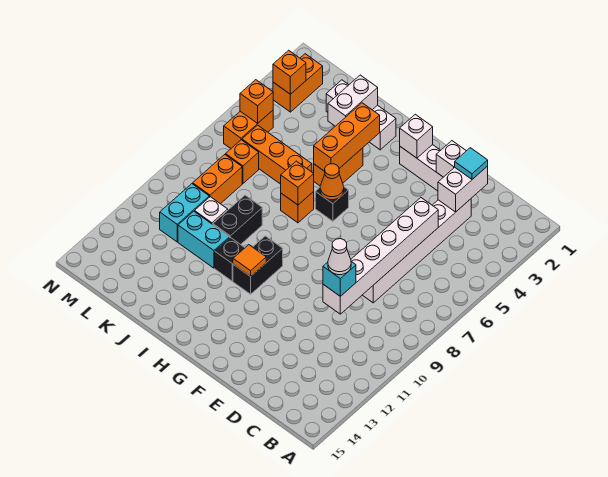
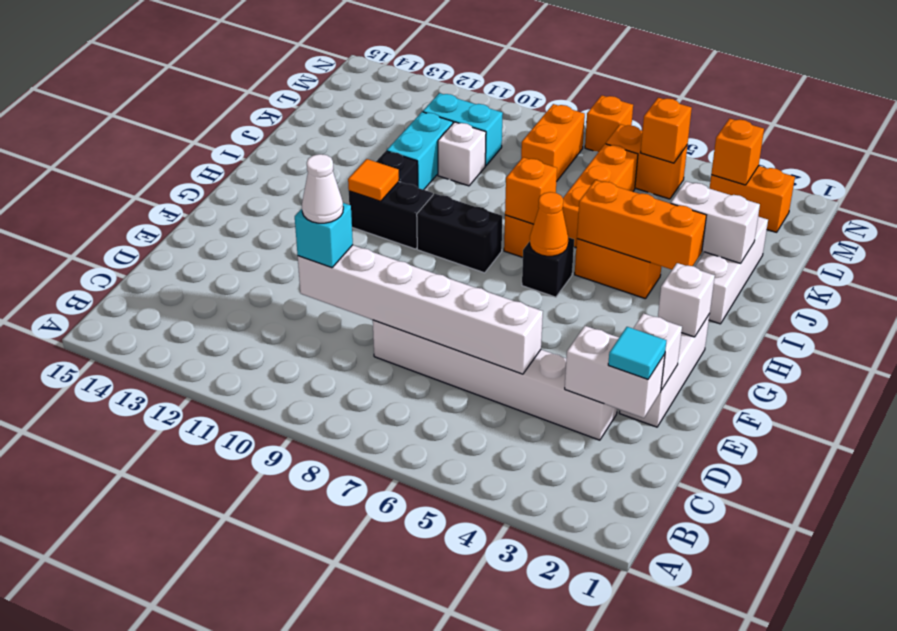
black 1x2 brick [213,195,262,245] -> black 1x2 brick moved to [417,193,502,273]
orange 1x1 brick [226,140,259,183] -> orange 1x1 brick moved to [585,95,633,152]
orange 1x2 brick [193,155,242,204] -> orange 1x2 brick turned to [521,104,585,182]

